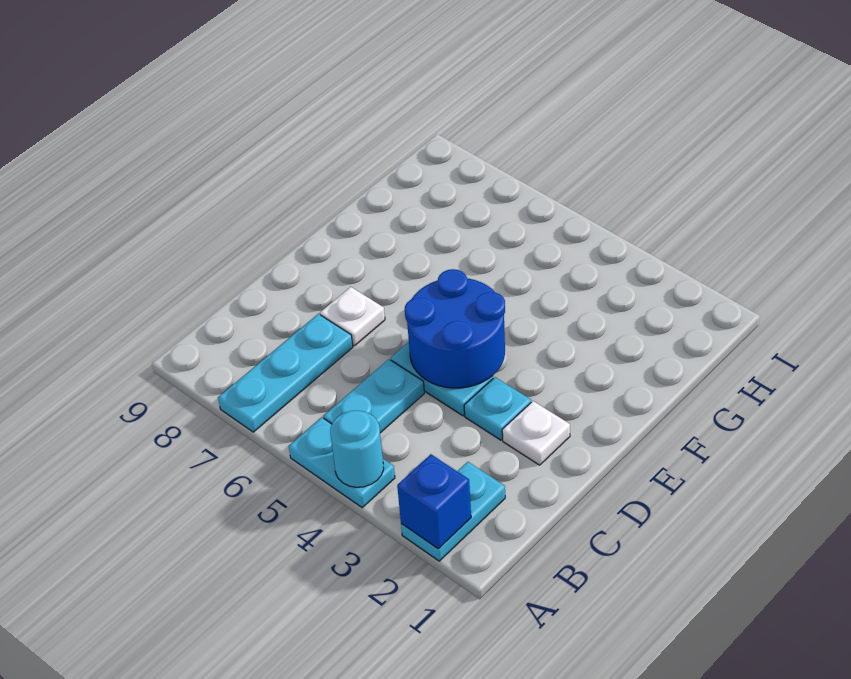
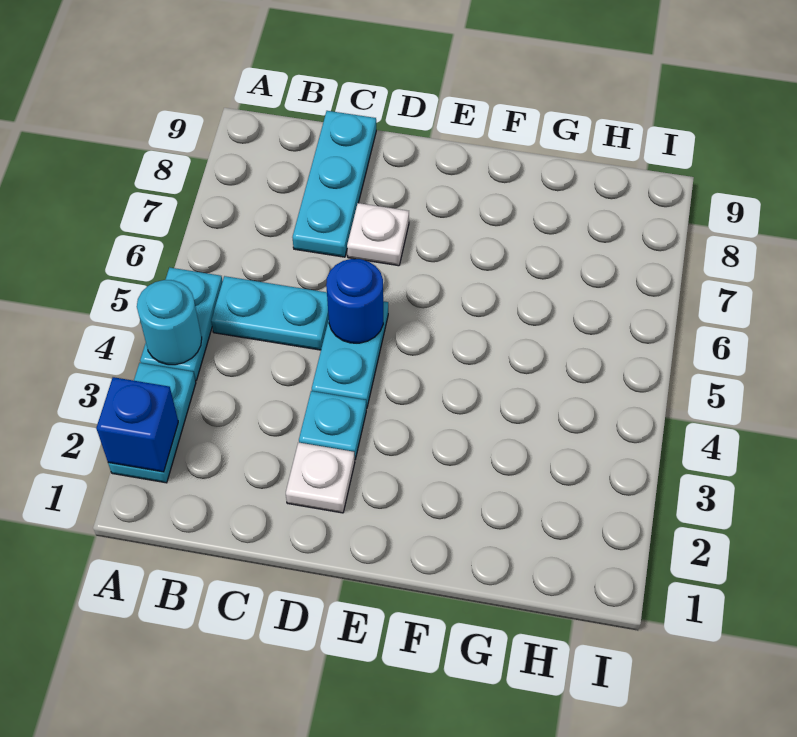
cyan 1x2 plate [401,462,505,561] -> cyan 1x2 plate turned to [108,363,196,483]
cyan 1x3 plate [218,314,353,432] -> cyan 1x3 plate turned to [292,111,376,257]
blue 2x2 round brick [405,269,505,388] -> blue 1x1 round brick [326,259,383,343]

